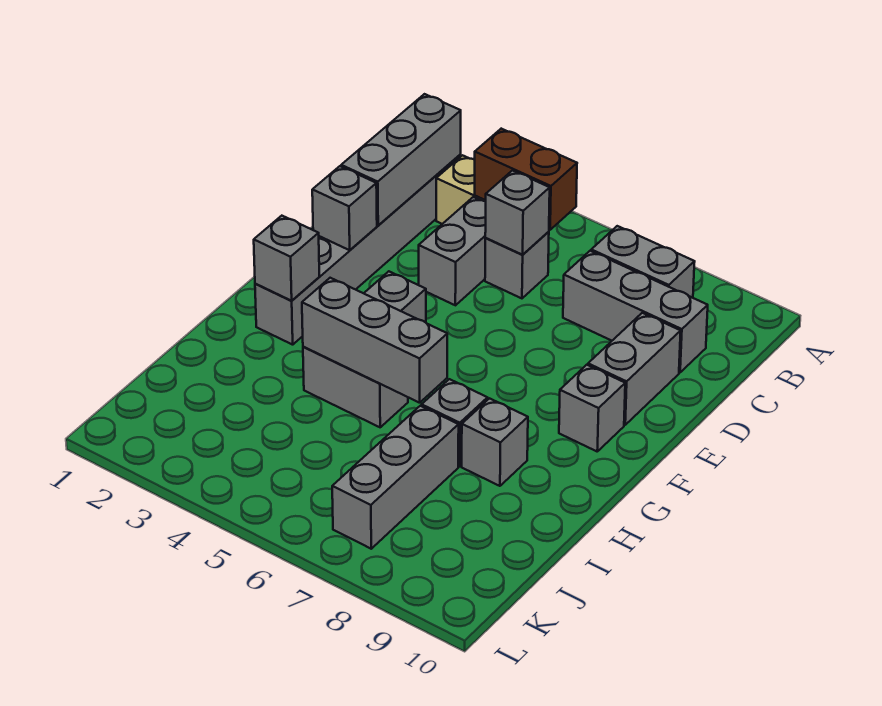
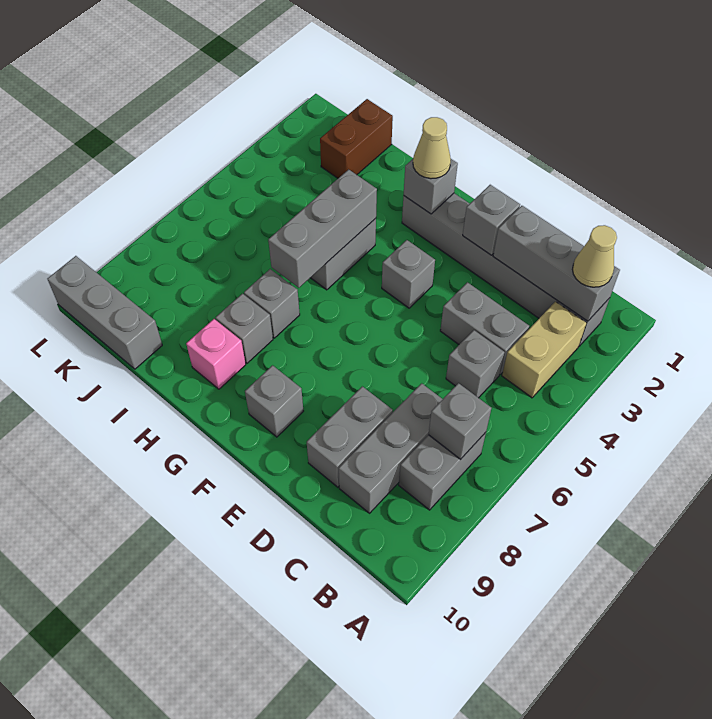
none -> tan 1x1 cone [572,225,617,287]
brown 1x2 brick [475,129,577,230] -> brown 1x2 brick moved to [320,99,393,178]
grey 1x1 brick [485,171,550,255] -> grey 1x1 brick moved to [429,383,492,460]
grey 1x2 brick [588,313,681,425] -> grey 1x2 brick turned to [307,386,393,487]
none -> tan 1x1 cone [413,117,451,179]
none -> pink 1x1 brick [186,319,246,389]
grey 1x3 brick [332,406,459,549] -> grey 1x3 brick moved to [47,256,162,369]

